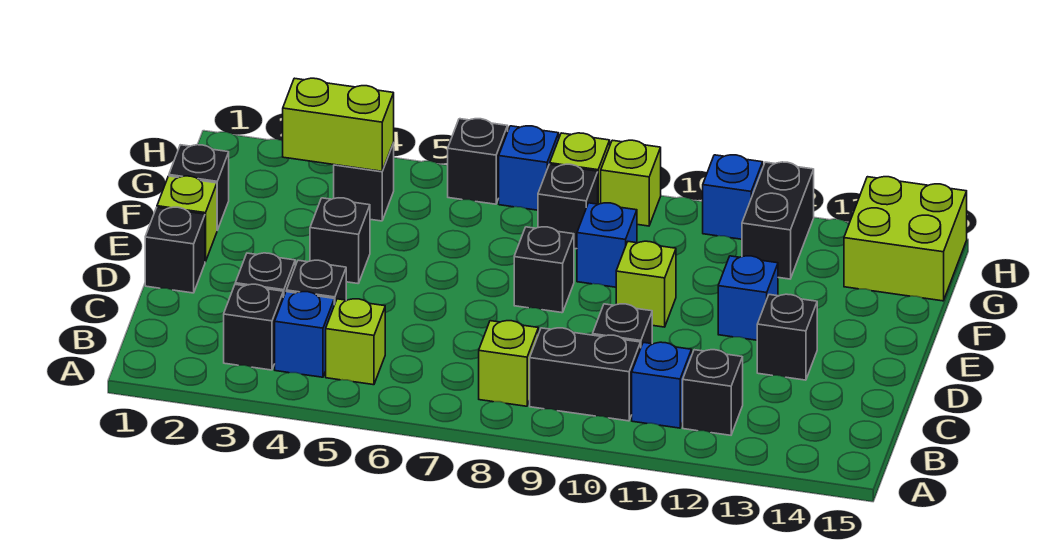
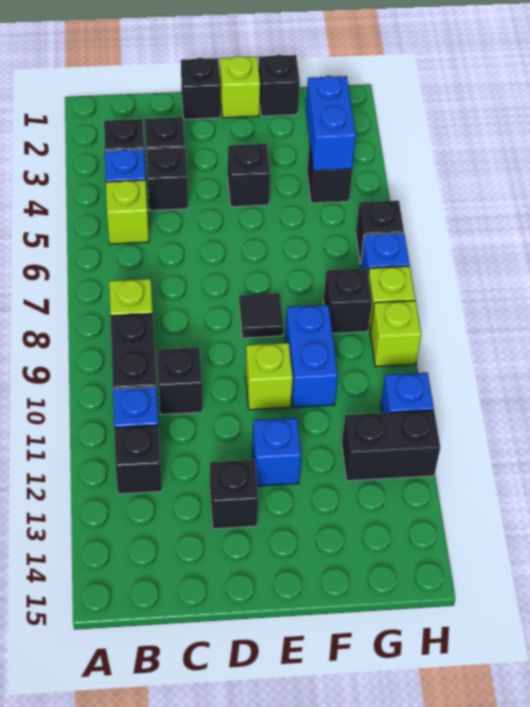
black 1x1 brick [514,227,574,313] -> black 1x1 tile [239,294,283,338]
blue 1x1 brick [577,203,637,287] -> blue 1x2 brick [285,305,338,407]
lime 1x2 brick [283,78,394,171] -> blue 1x2 brick [306,76,356,171]
lime 2x2 brick [844,177,967,301] -> none

